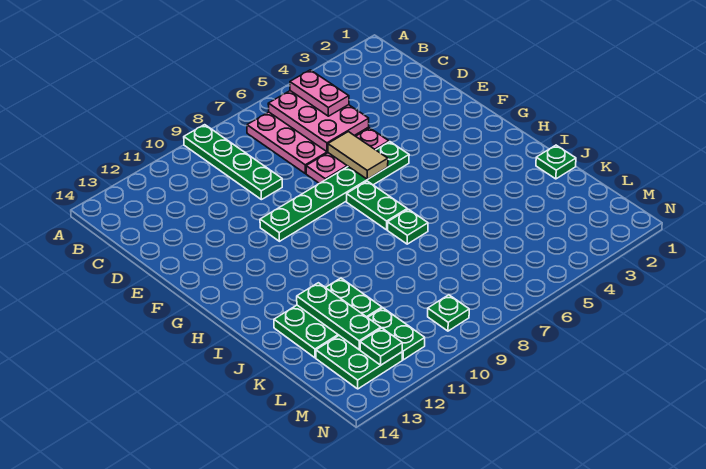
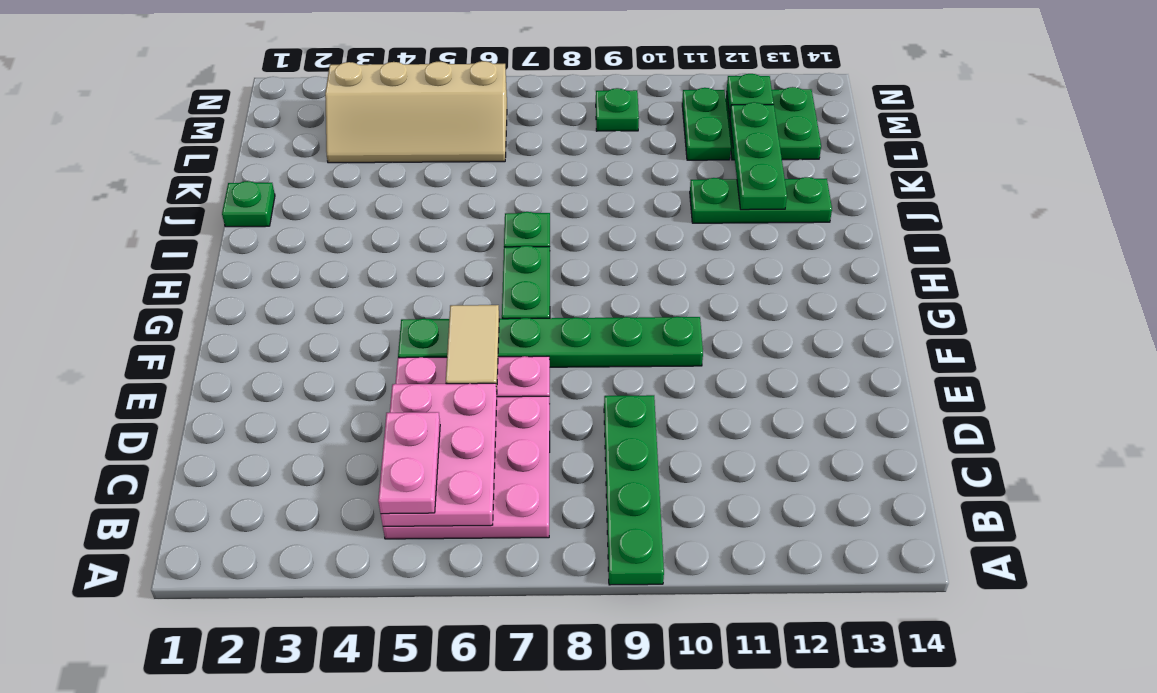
green 2x3 plate [274,278,382,358] -> green 1x3 plate [690,177,832,223]
none -> tan 2x4 slope [325,61,507,163]

